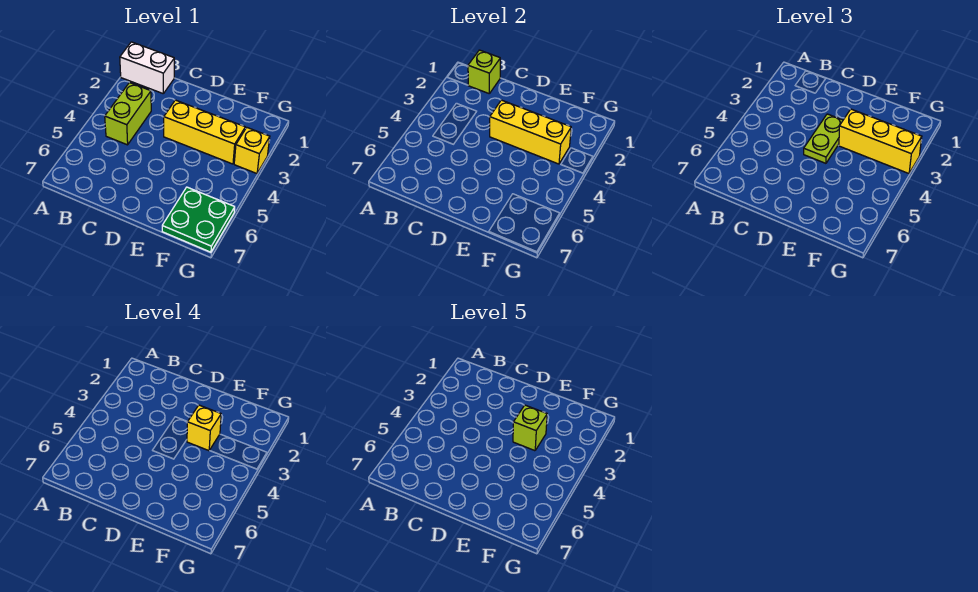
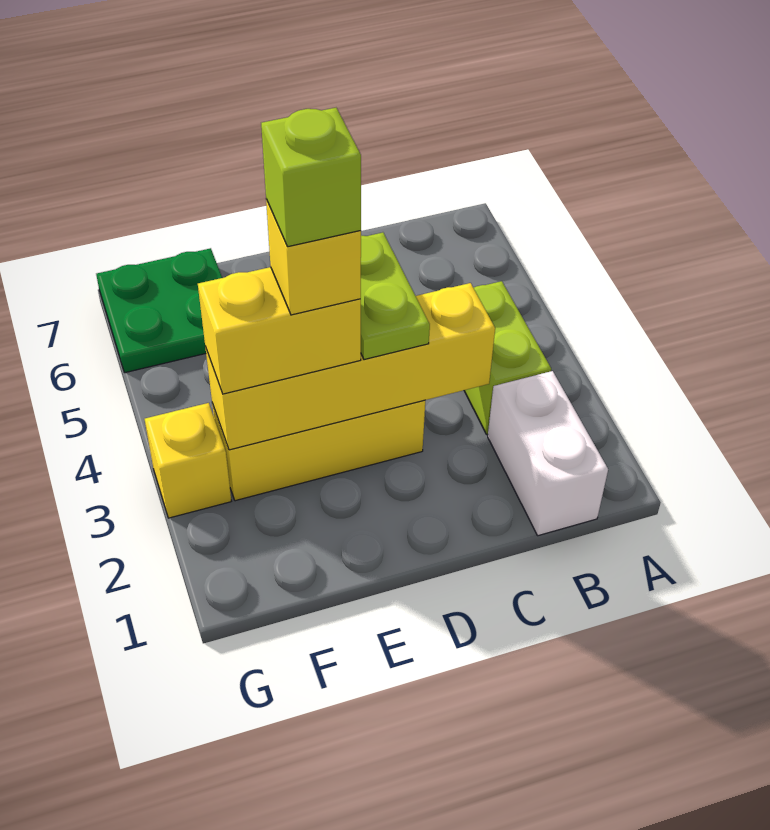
white 1x2 brick [120,42,174,93] -> white 1x2 brick turned to [488,371,608,536]
lime 1x1 brick [468,50,500,93] -> none
yellow 1x3 brick [490,100,571,164] -> yellow 1x4 brick [205,283,495,450]
yellow 1x3 brick [839,109,922,174] -> yellow 1x2 brick [198,267,361,394]

